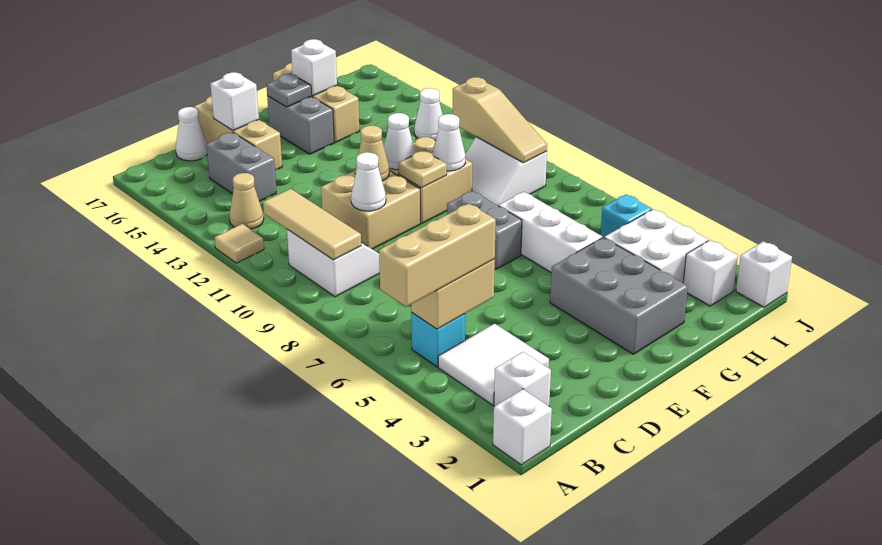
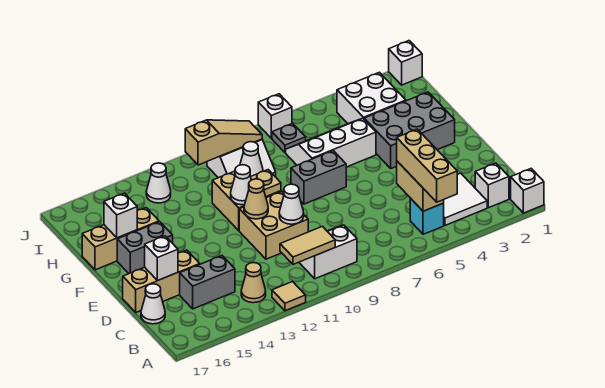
tan 1x3 tile [263,189,361,260] -> tan 1x2 tile [280,226,335,264]
grey 1x1 plate [266,74,312,107] -> grey 1x1 plate moved to [272,123,306,153]
white 1x1 brick [683,240,738,306] -> white 1x1 brick moved to [258,94,292,138]
cyan 1x1 brick [601,195,652,237] -> none

